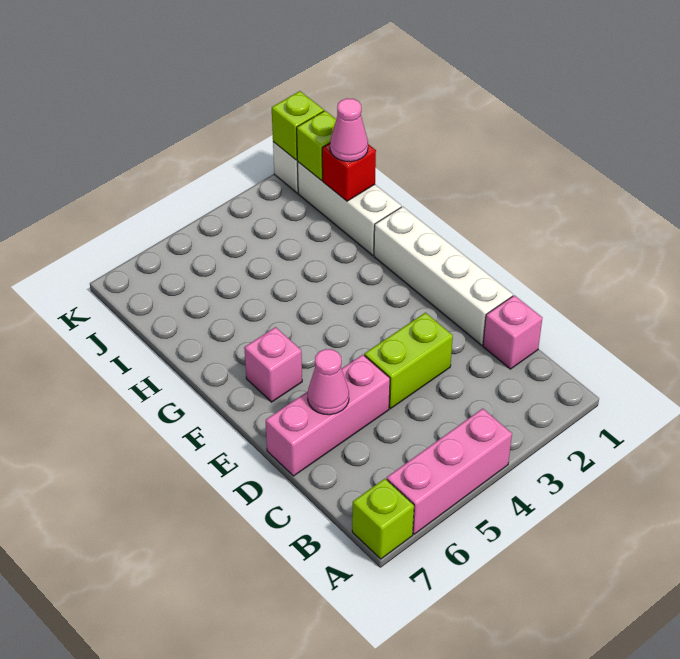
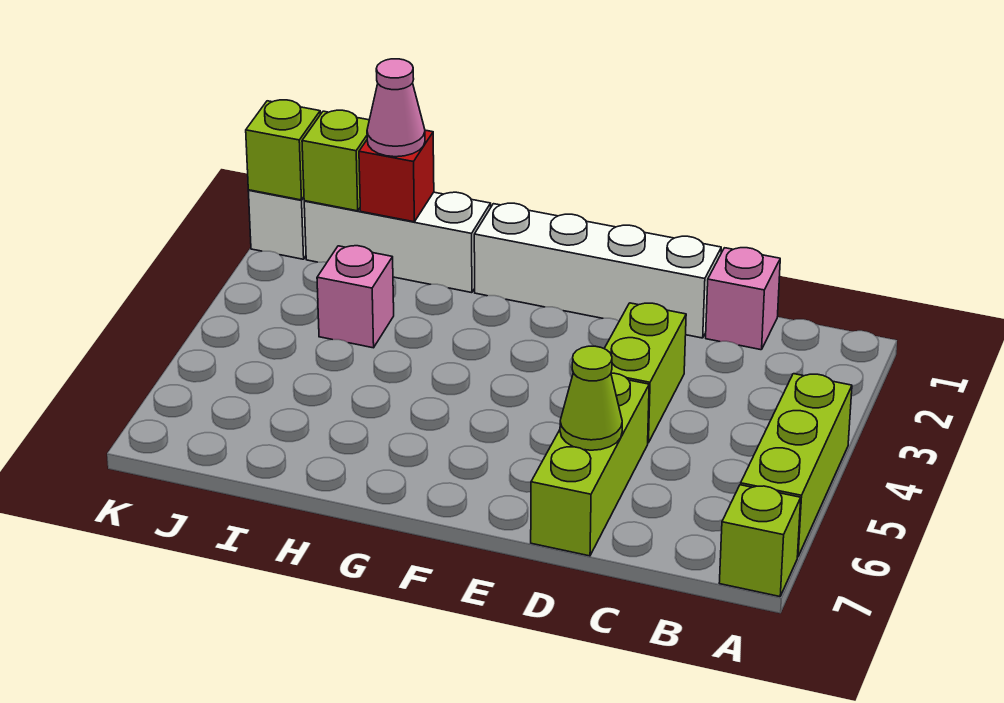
pink 1x3 brick [387,408,512,534] -> lime 1x3 brick [741,374,852,557]
pink 1x3 brick [266,355,390,476] -> lime 1x3 brick [531,373,649,556]
pink 1x1 cone [308,349,349,415] -> lime 1x1 cone [560,346,622,450]
pink 1x1 brick [244,327,302,402] -> pink 1x1 brick moved to [317,246,394,348]

